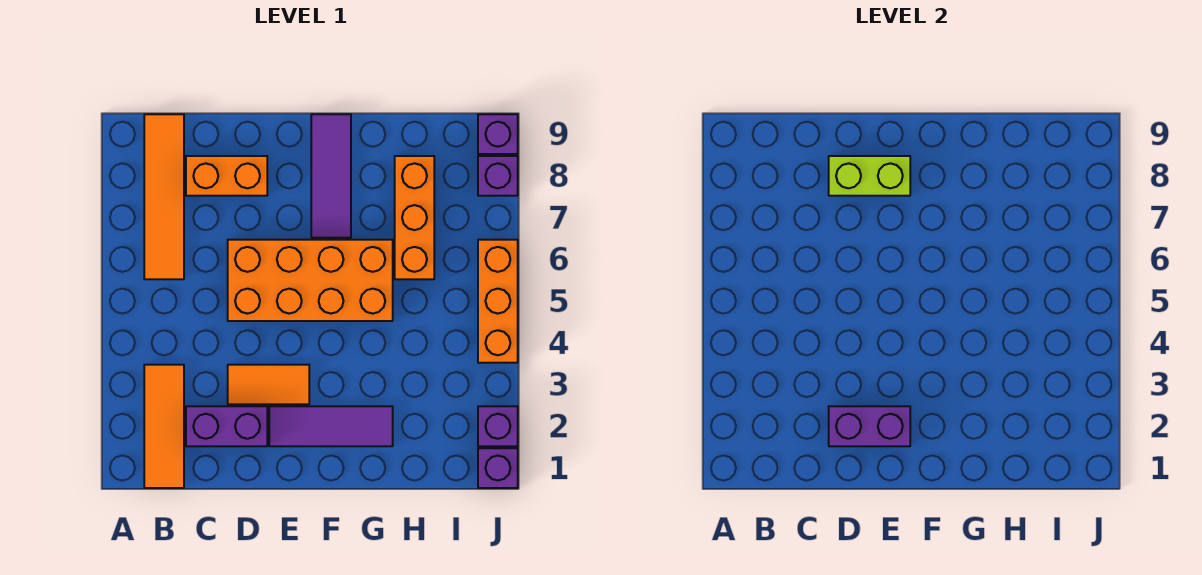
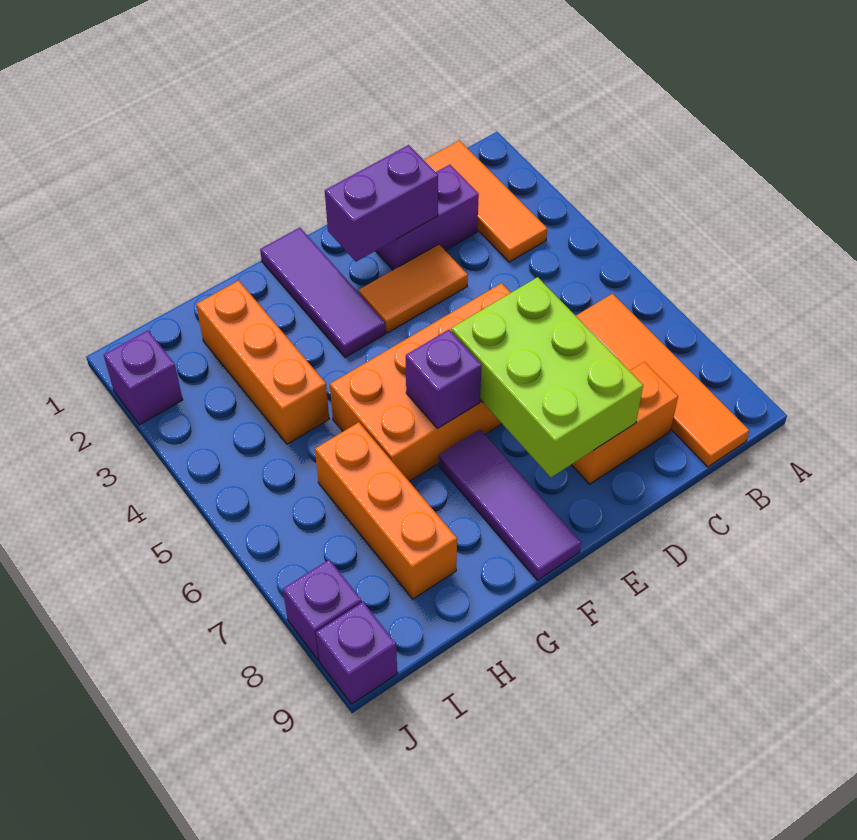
lime 1x2 brick [829,156,910,196] -> lime 2x3 brick [451,277,643,477]
purple 1x3 tile [269,406,393,446] -> purple 1x3 tile turned to [260,228,385,358]
purple 1x1 brick [478,448,518,488] -> purple 1x1 brick moved to [406,330,482,428]
orange 1x3 brick [478,240,518,363] -> orange 1x3 brick moved to [196,281,329,444]

